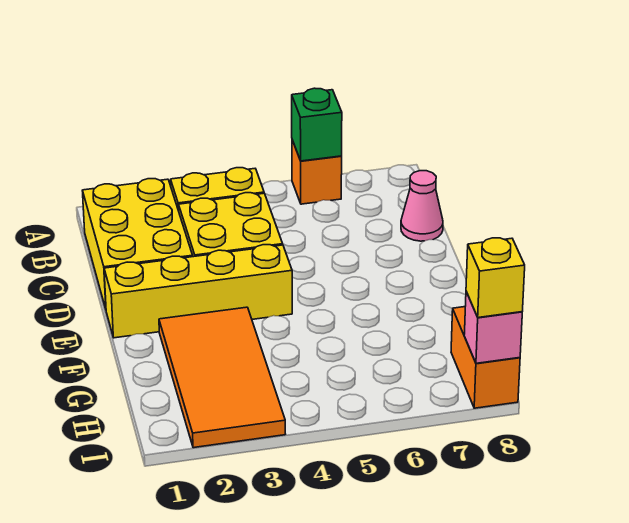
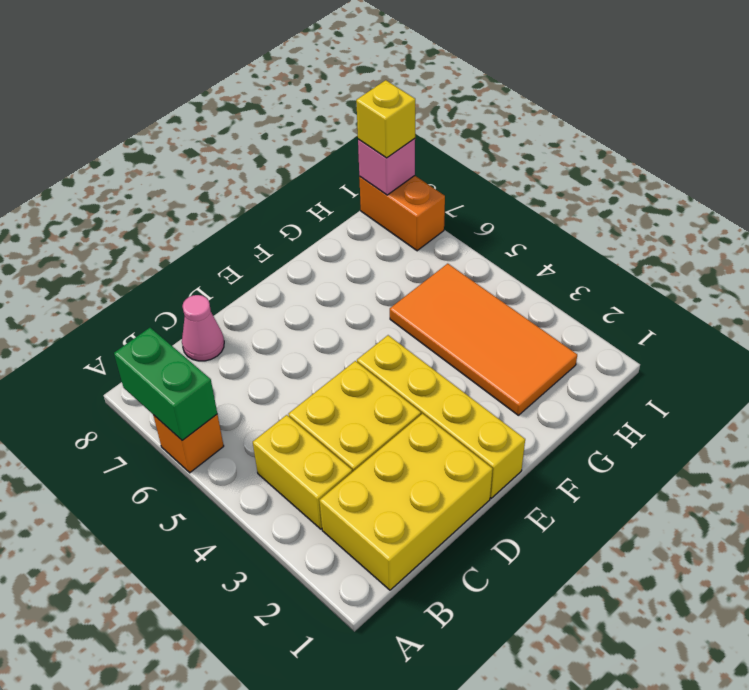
green 1x1 brick [292,88,342,161] -> green 1x2 brick [114,328,217,440]
orange 2x4 tile [159,307,285,448] -> orange 2x4 tile turned to [390,264,577,415]
orange 1x2 brick [451,307,520,408] -> orange 1x2 brick turned to [359,176,445,251]

